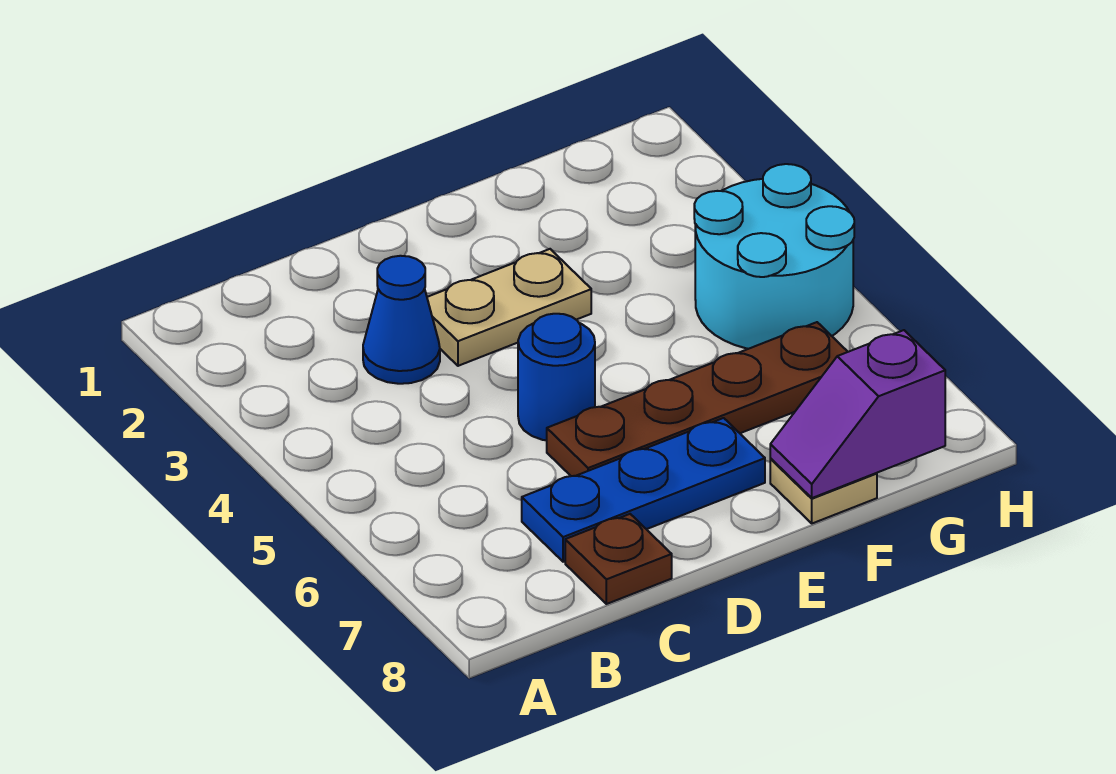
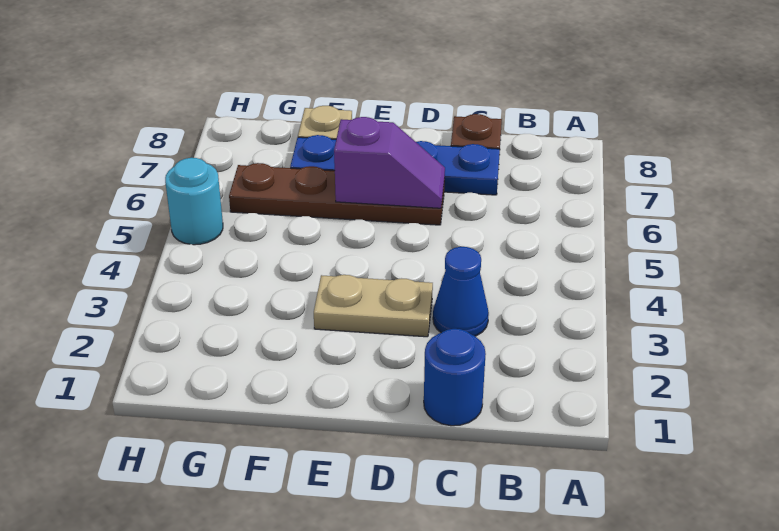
blue 1x3 plate [522,418,765,562] -> blue 1x4 plate [290,135,500,195]
blue 1x1 round brick [518,314,595,440] -> blue 1x1 round brick moved to [424,329,486,426]
purple 1x2 slope [770,330,945,498] -> purple 1x2 slope moved to [334,117,445,208]
cyan 2x2 round brick [694,164,854,349] -> cyan 1x1 round brick [165,158,223,245]

